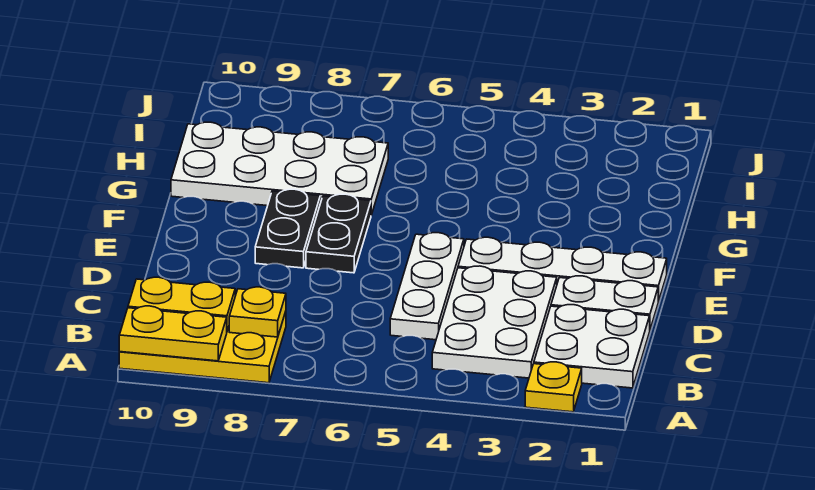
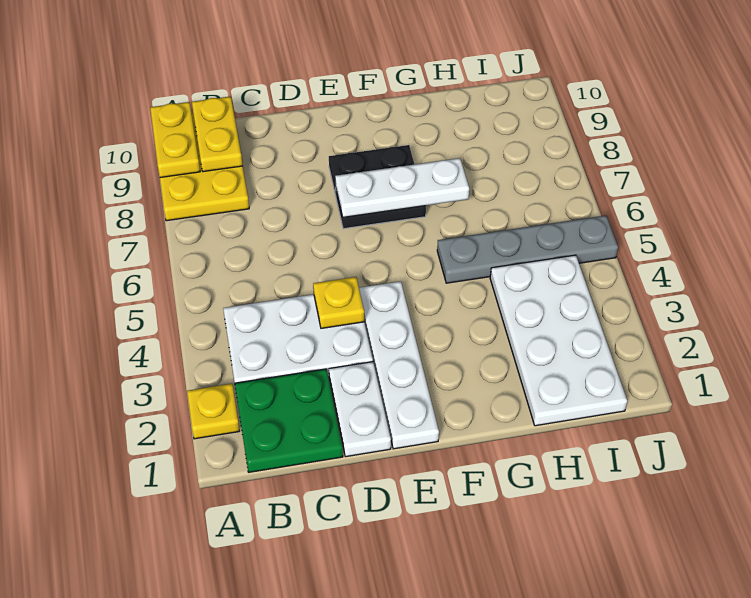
white 2x2 plate [534,305,650,388] -> green 2x2 plate [235,369,343,472]
yellow 1x1 plate [229,287,286,337] -> yellow 1x1 plate moved to [313,277,364,328]
white 1x3 plate [390,233,464,340] -> white 1x3 plate moved to [335,158,469,217]
none -> grey 1x4 plate [437,216,618,283]
white 2x4 plate [171,122,388,215] -> white 2x4 plate moved to [490,255,627,426]

